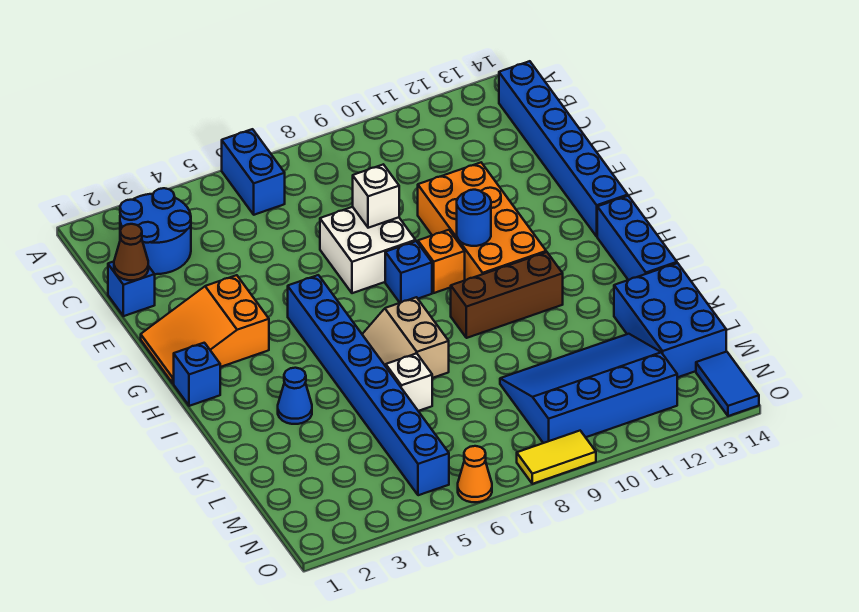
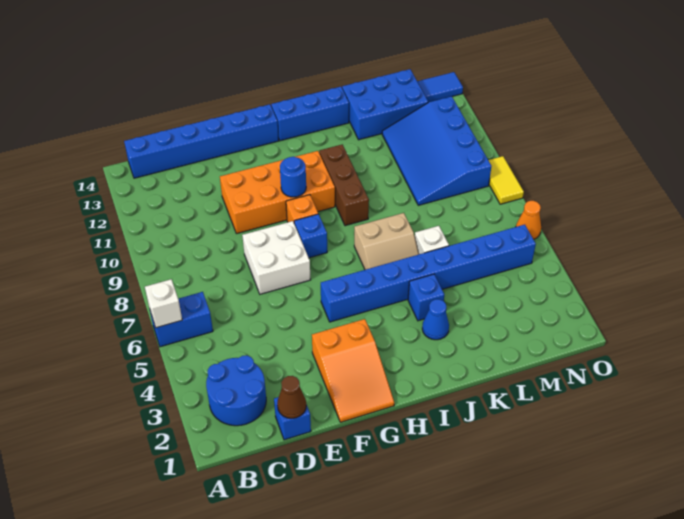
white 1x1 brick [353,164,399,228] -> white 1x1 brick moved to [145,279,182,328]
blue 1x1 brick [174,343,220,406] -> blue 1x1 brick moved to [408,274,444,321]

